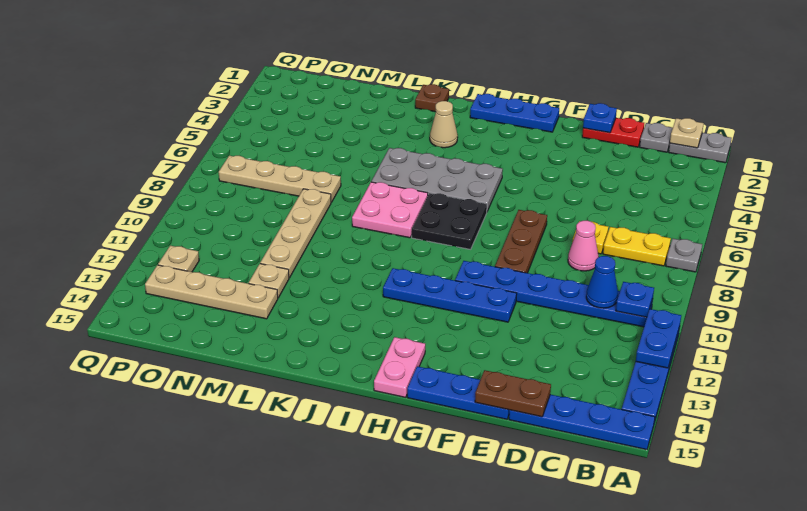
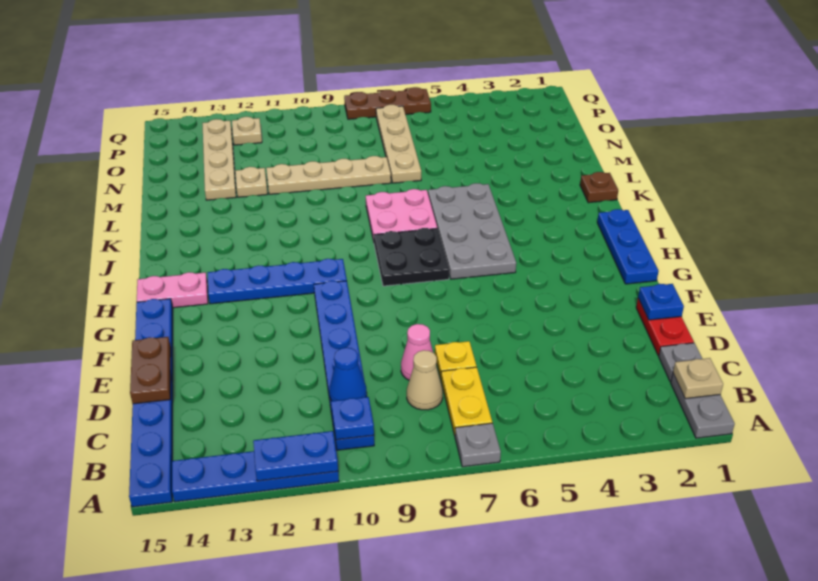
brown 1x3 plate [495,210,547,273] -> brown 1x3 plate moved to [344,87,431,119]
blue 1x4 plate [383,268,517,322] -> blue 1x4 plate turned to [208,259,347,304]
tan 1x1 cone [430,101,458,148] -> tan 1x1 cone moved to [407,350,443,410]

